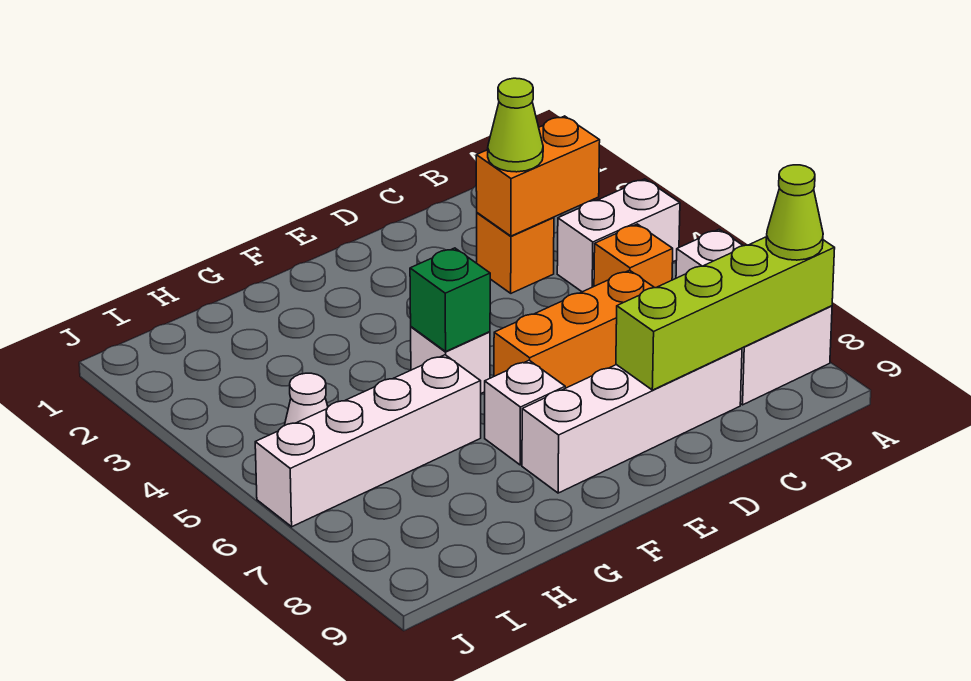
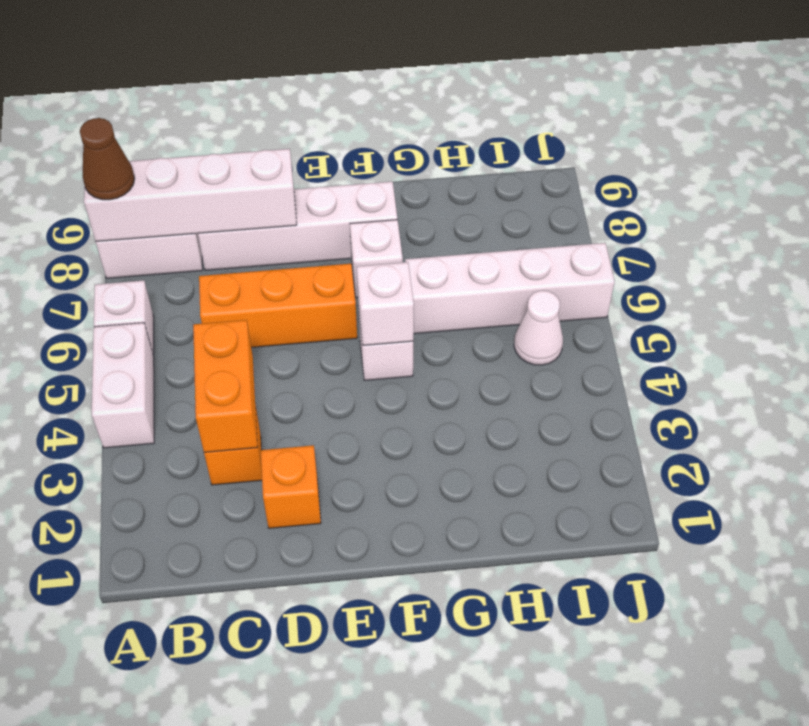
white 1x2 brick [557,179,680,292] -> white 1x2 brick turned to [92,323,154,448]
lime 1x4 brick [616,237,835,390] -> white 1x4 brick [84,149,297,241]
lime 1x1 cone [766,165,823,260] -> brown 1x1 cone [80,118,135,200]
orange 1x2 brick [476,116,600,236] -> orange 1x2 brick turned to [193,320,258,452]
orange 1x1 brick [594,224,673,288] -> orange 1x1 brick moved to [260,445,321,528]
lime 1x1 cone [488,78,543,172] -> none
green 1x1 brick [410,248,490,351] -> white 1x1 brick [357,262,414,345]

